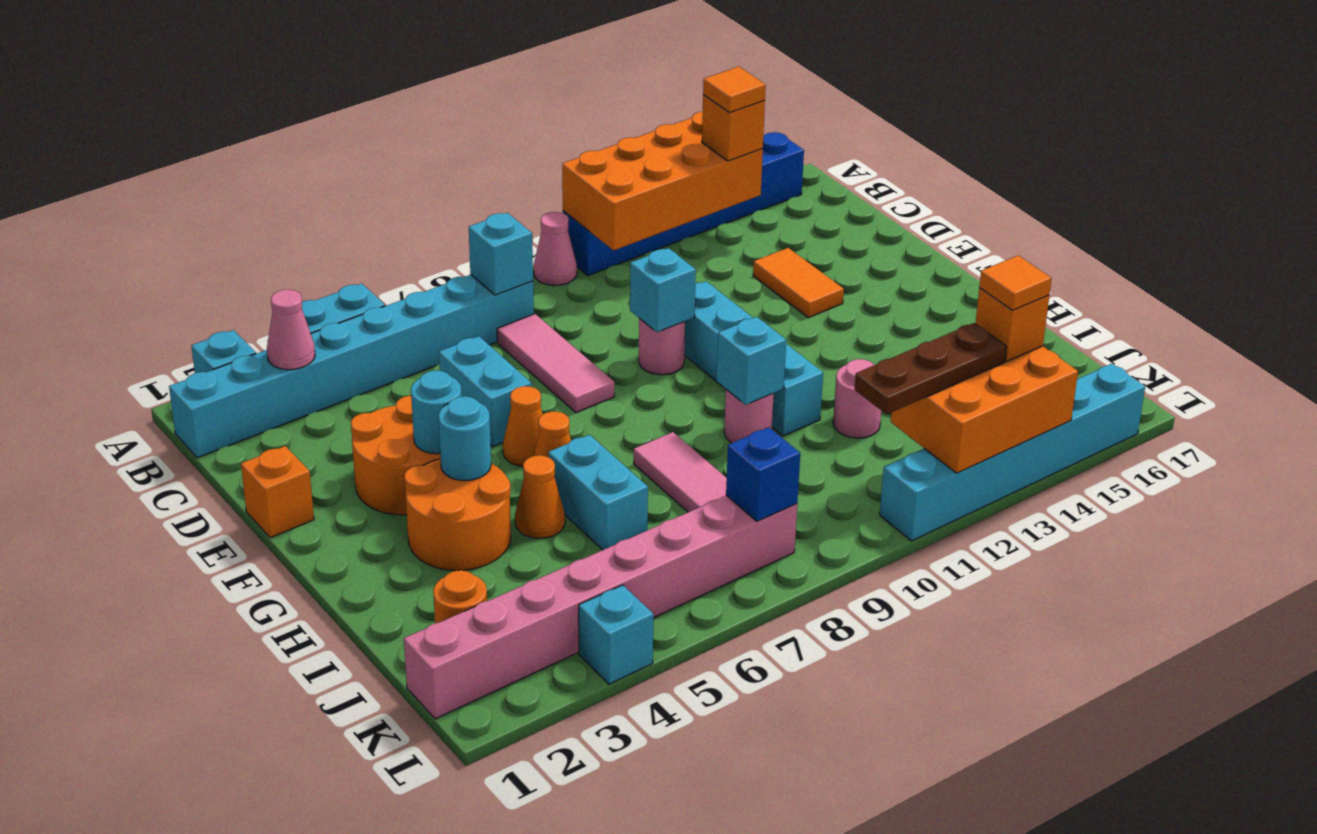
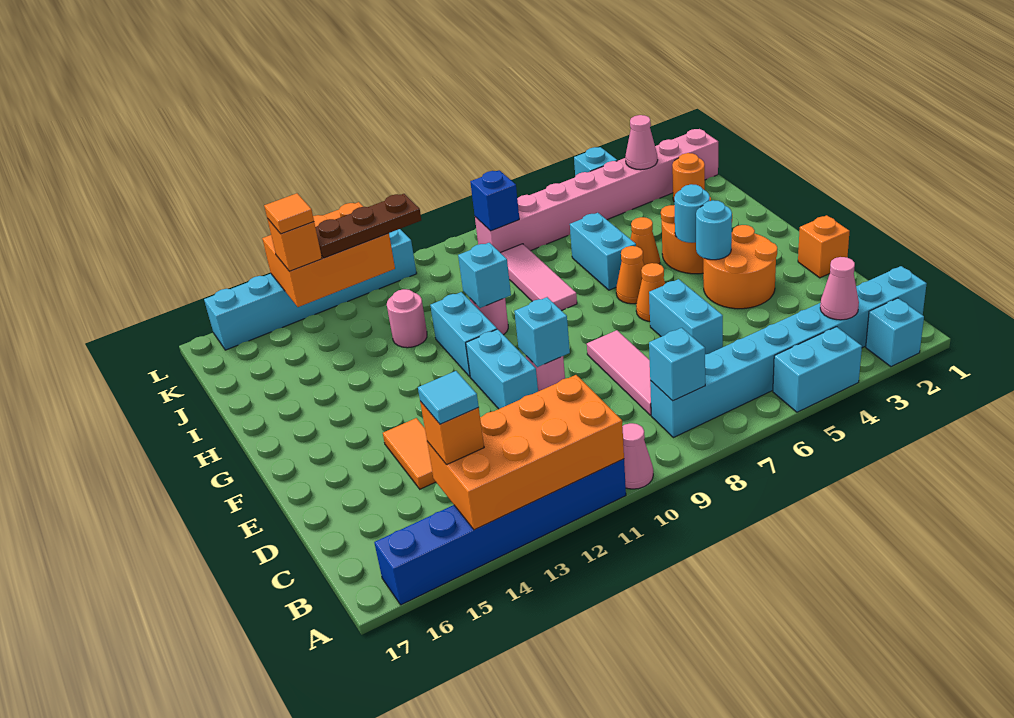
orange 1x1 tile [703,67,766,113] -> cyan 1x1 tile [418,371,479,424]
none -> pink 1x1 cone [625,115,658,170]

